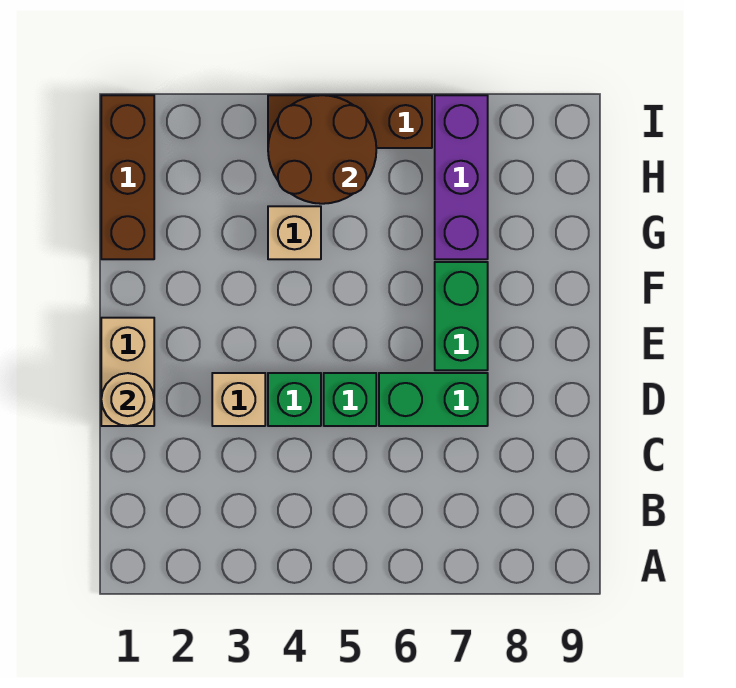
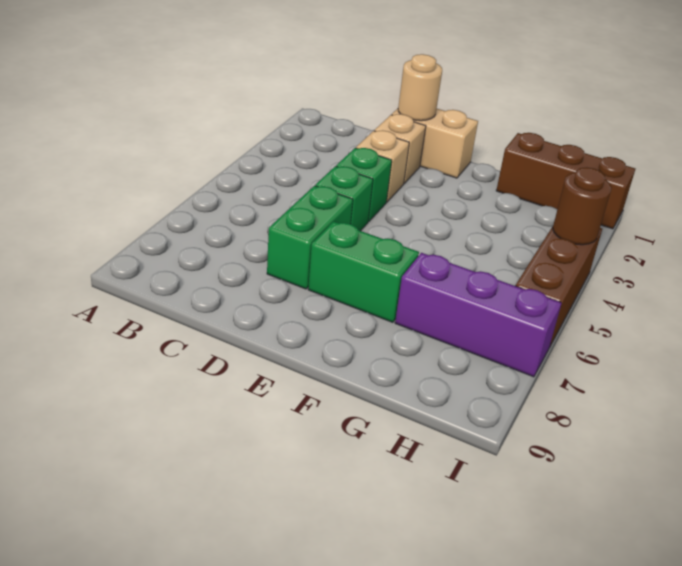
tan 1x1 brick [268,206,321,259] -> tan 1x1 brick moved to [374,114,426,183]
brown 2x2 round brick [268,95,376,204] -> brown 1x1 round brick [553,167,612,245]

